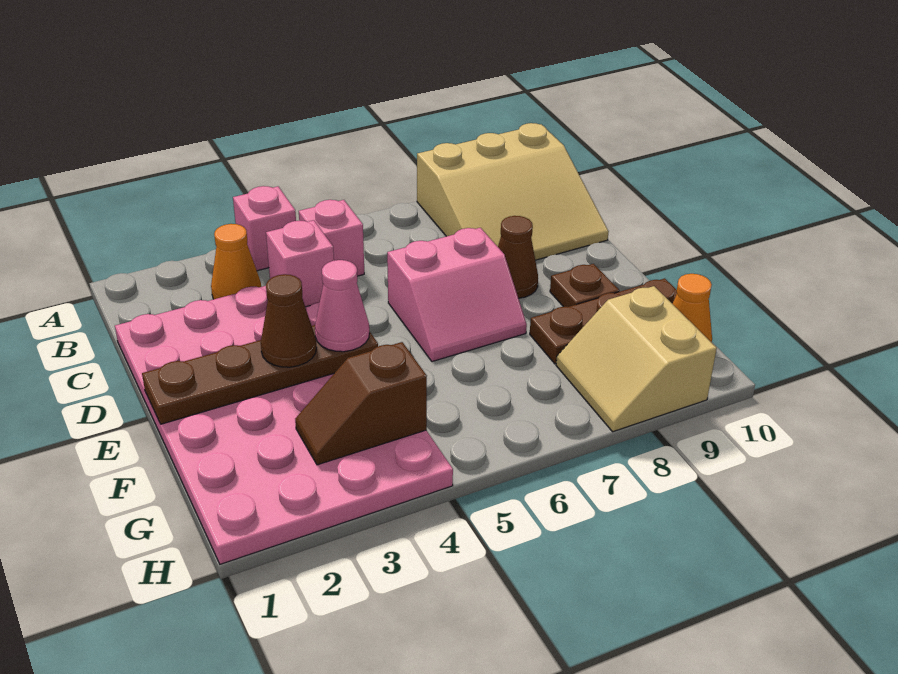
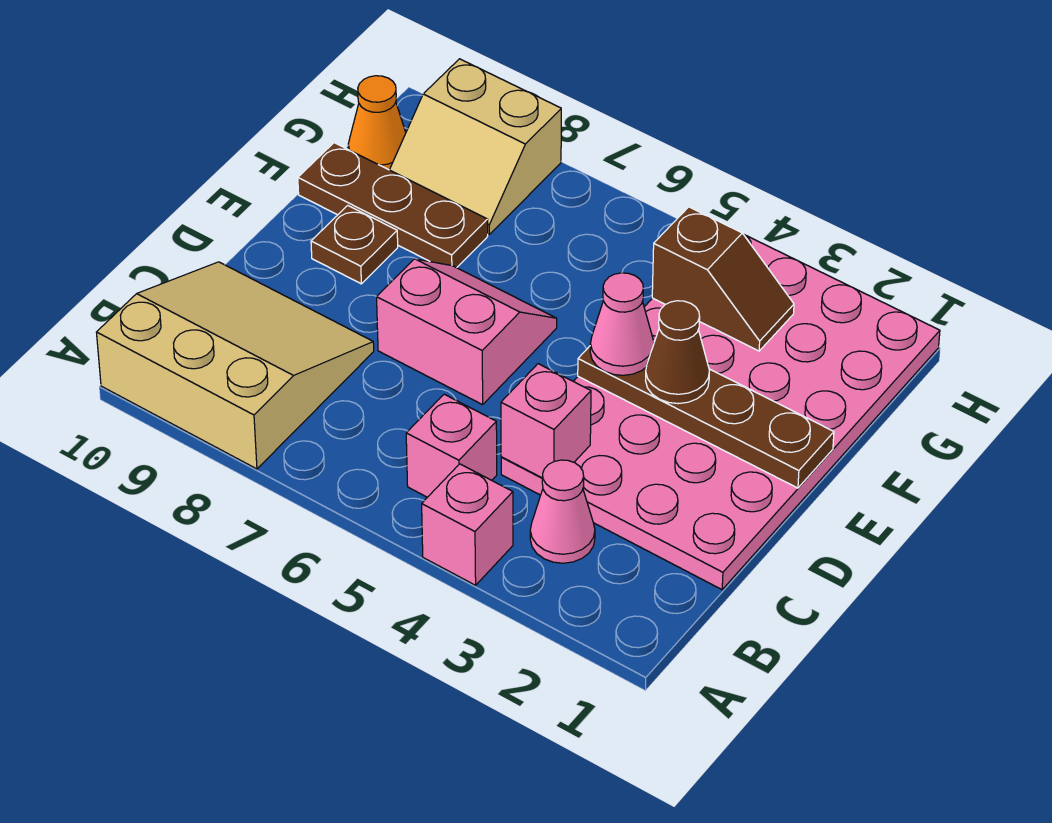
orange 1x1 cone [211,224,261,299] -> pink 1x1 cone [530,460,595,563]
brown 1x1 cone [498,216,538,298] -> none
tan 2x2 slope [556,286,717,432] -> tan 2x2 slope turned to [390,59,561,234]

